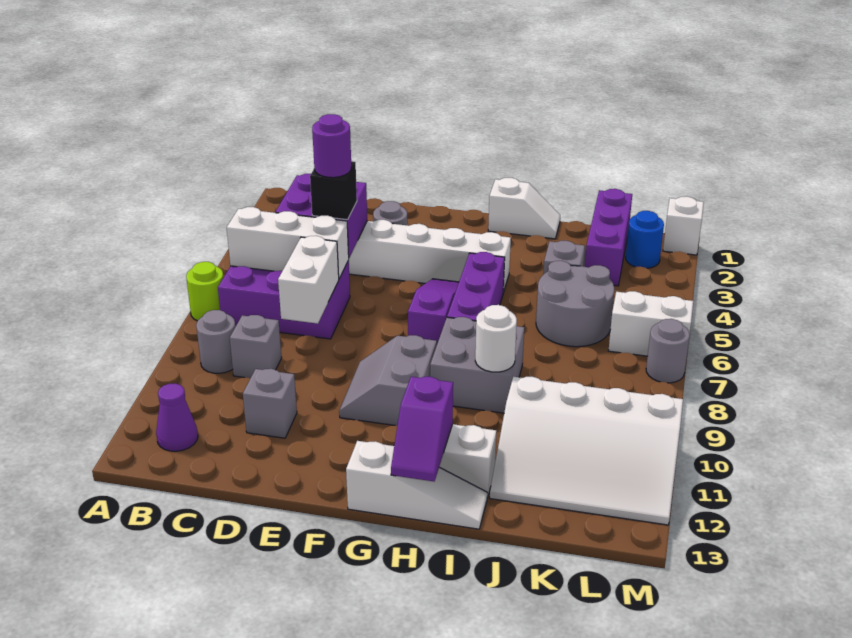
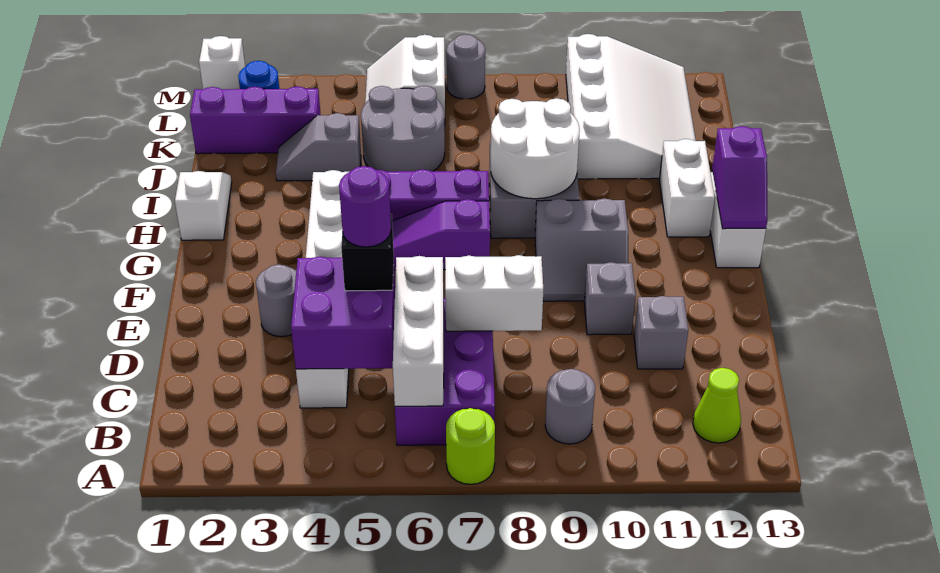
purple 1x1 cone [156,383,198,451] -> lime 1x1 cone [693,368,741,443]
grey 1x1 brick [230,315,282,378] -> grey 1x1 brick moved to [584,262,635,335]
purple 1x2 slope [391,377,453,481] -> purple 1x2 slope turned to [712,126,767,229]
white 1x1 round brick [475,305,517,372] -> white 2x2 round brick [491,98,580,199]

